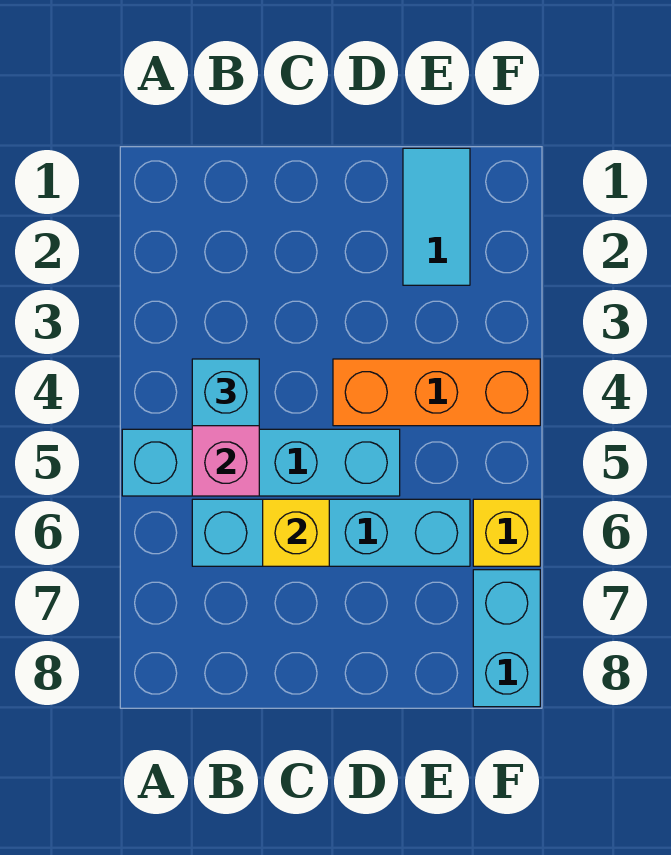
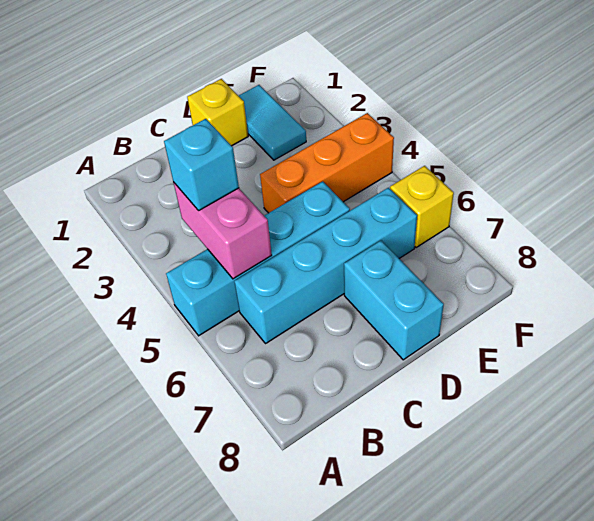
yellow 1x1 brick [263,499,329,566] -> yellow 1x1 brick moved to [187,79,248,146]
cyan 1x2 brick [473,570,540,707] -> cyan 1x2 brick moved to [344,241,444,360]

